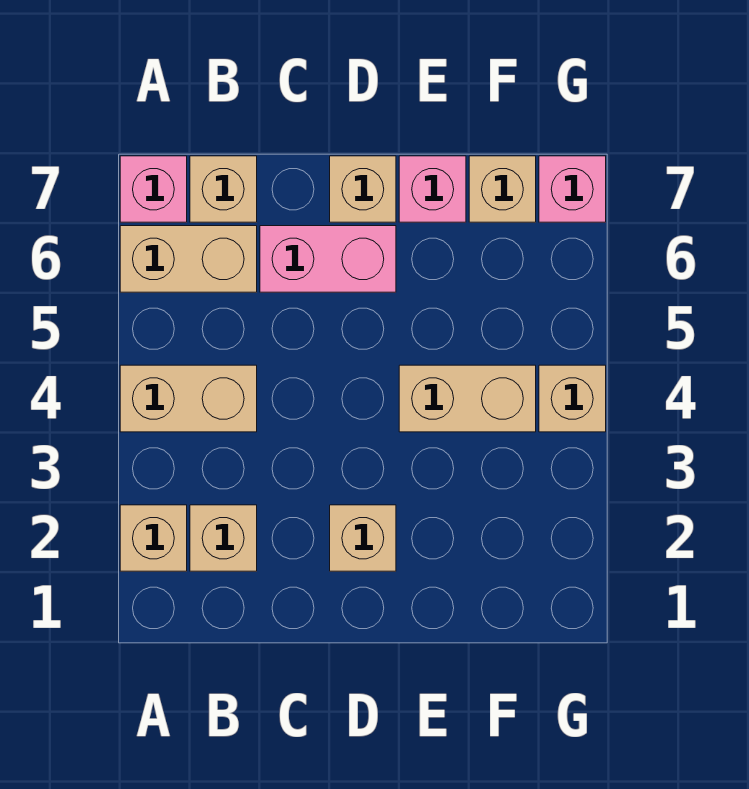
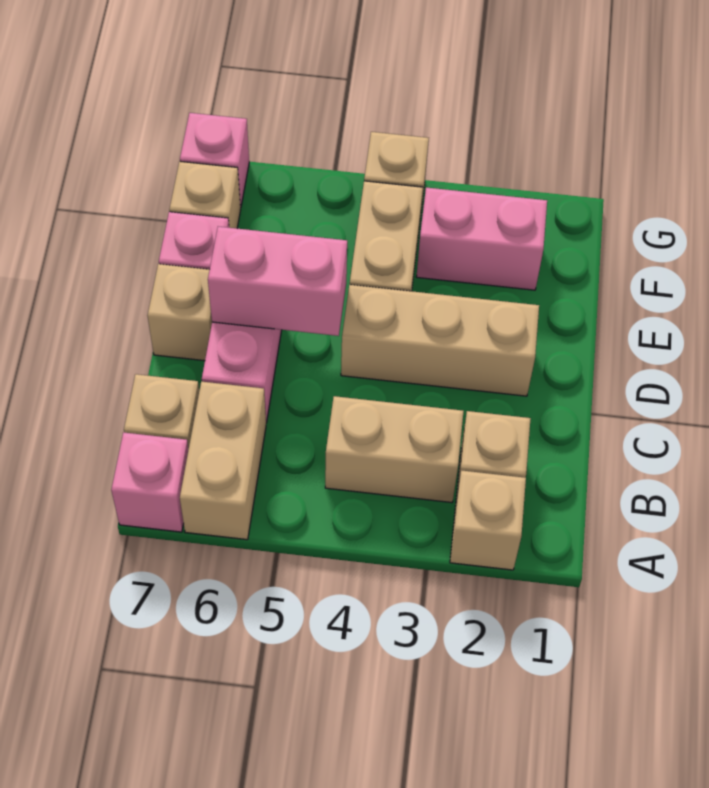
tan 1x2 brick [120,365,257,432] -> tan 1x2 brick turned to [325,396,464,503]
tan 1x1 brick [330,505,396,571] -> tan 1x3 brick [341,285,539,396]
none -> pink 1x2 brick [208,227,347,336]
none -> pink 1x2 brick [416,187,547,290]

